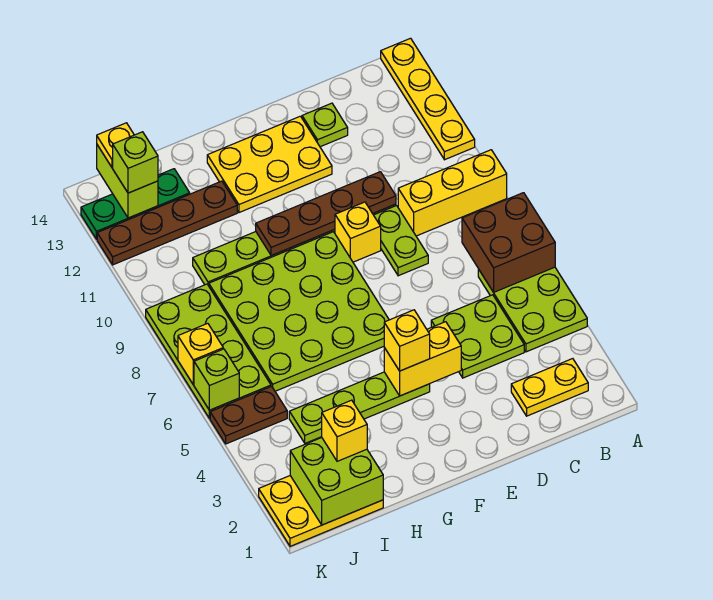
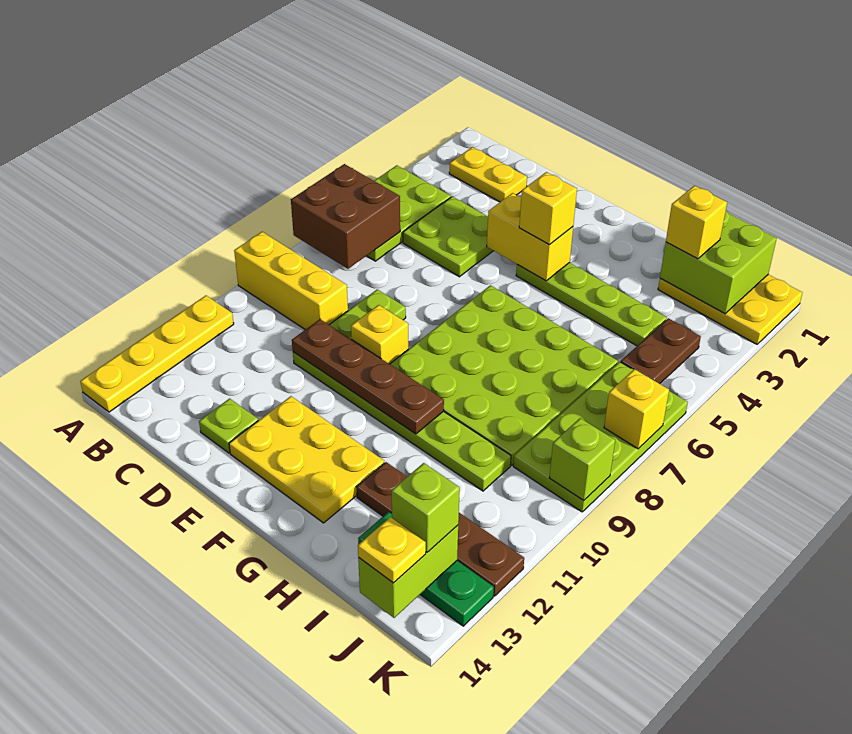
brown 1x2 plate [210,386,287,444] -> brown 1x2 plate turned to [621,318,701,384]
lime 1x1 brick [194,349,239,410] -> lime 1x1 brick moved to [549,418,615,500]

